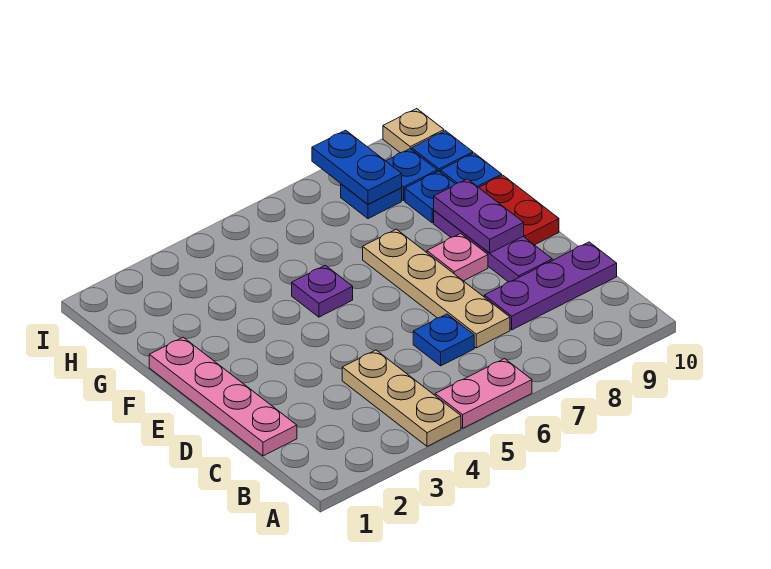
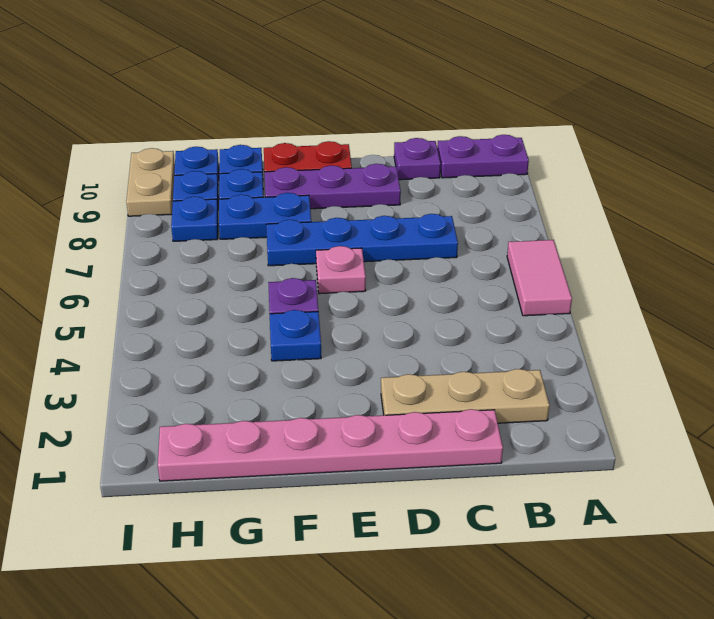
tan 1x3 plate [342,350,461,446] -> tan 1x3 plate moved to [381,369,550,423]
pink 1x2 plate [435,359,532,428] -> pink 1x2 tile [507,240,572,316]
pink 1x4 plate [149,337,297,456] -> pink 1x6 plate [158,409,503,481]
blue 1x1 plate [413,314,474,366] -> blue 1x1 plate moved to [270,310,321,361]
tan 1x4 plate [363,229,510,348] -> blue 1x4 plate [266,214,458,266]
purple 1x3 plate [484,242,617,330] -> purple 1x1 plate [394,138,441,180]
pink 1x1 plate [427,234,488,281] -> pink 1x1 plate moved to [316,246,366,294]
purple 1x2 plate [434,179,524,253] -> purple 1x2 plate moved to [437,135,529,178]
blue 1x2 plate [312,130,402,204] -> blue 1x2 plate moved to [219,193,311,239]
tan 1x1 plate [383,109,444,153] -> tan 1x2 plate [126,148,175,216]

